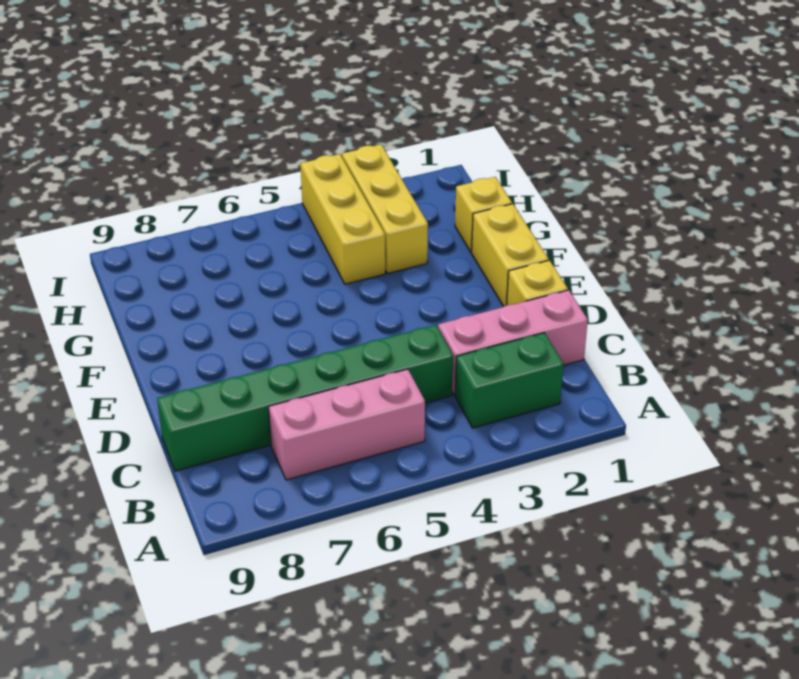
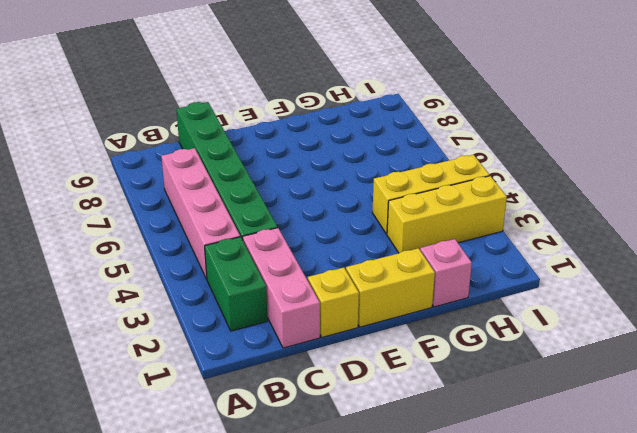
pink 1x3 brick [269,369,425,480] -> pink 1x4 brick [161,148,240,279]
yellow 1x1 brick [455,177,512,252] -> pink 1x1 brick [420,239,472,307]

